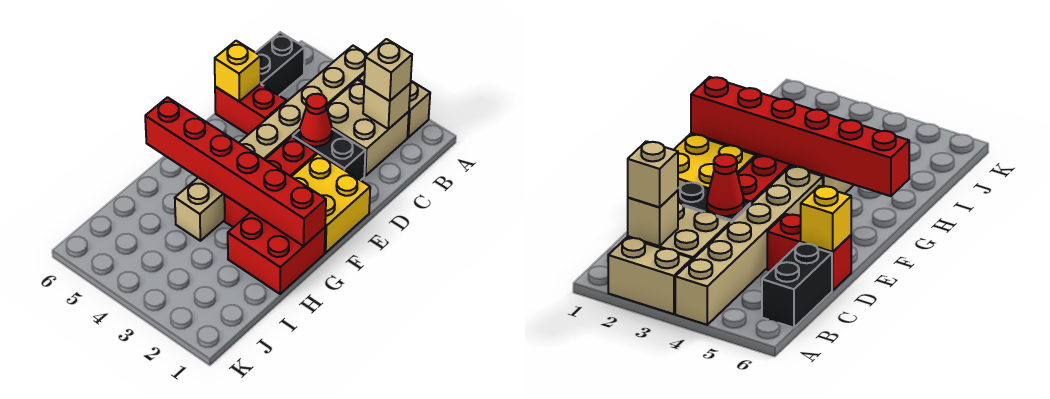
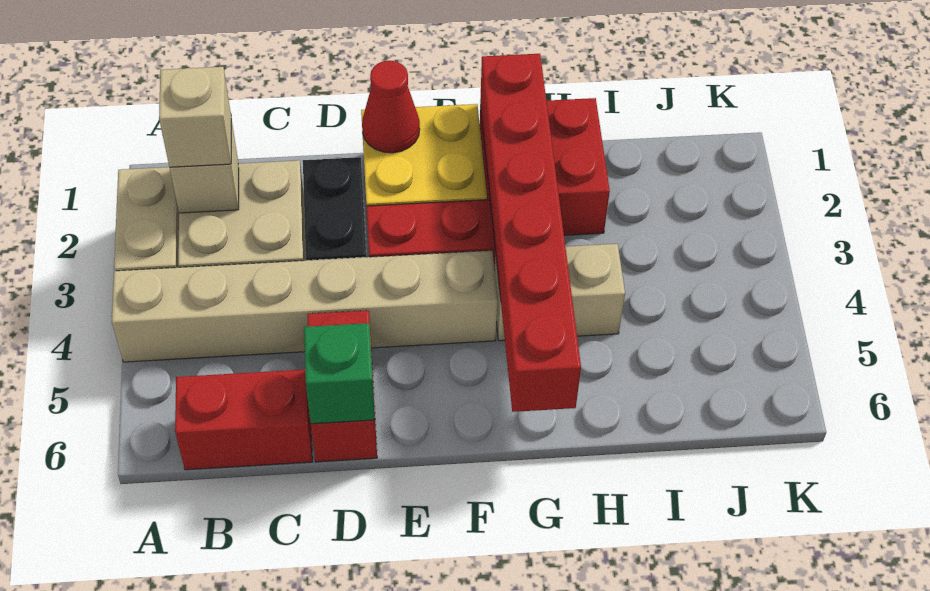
black 1x2 brick [256,32,304,95] -> red 1x2 brick [175,370,312,470]
red 1x1 cone [299,94,332,146] -> red 1x1 cone moved to [362,61,420,153]
yellow 1x1 brick [215,41,261,101] -> green 1x1 brick [304,323,375,424]

